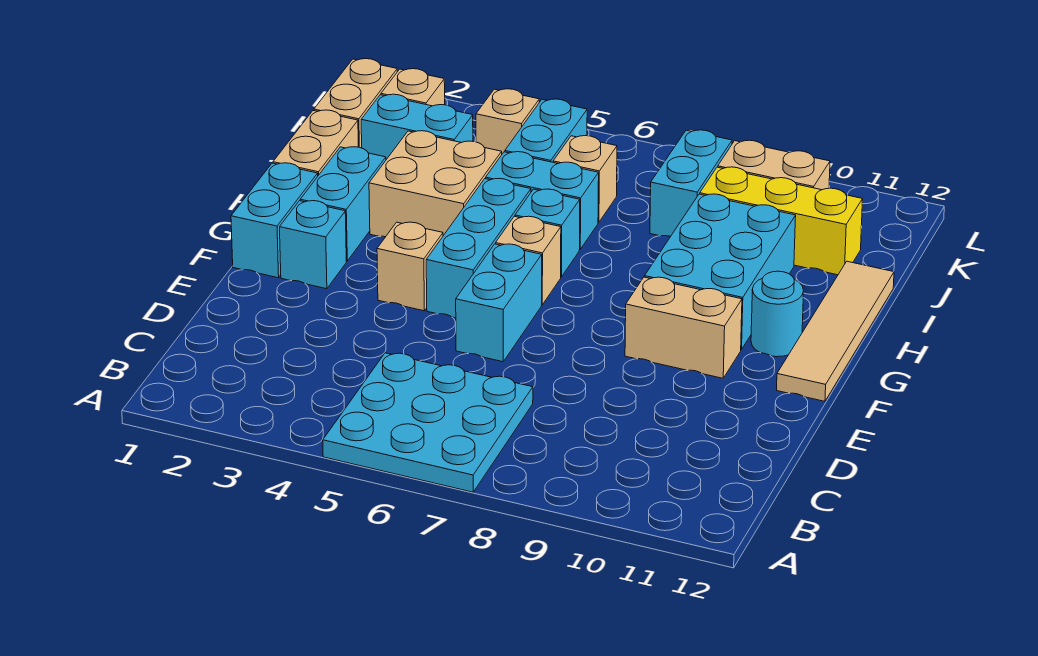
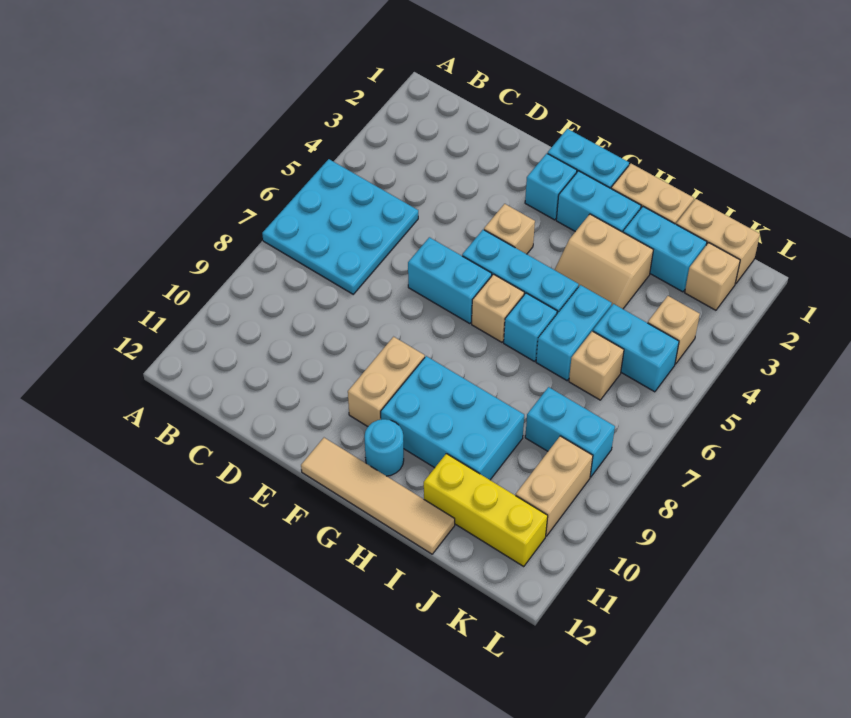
tan 2x2 brick [369,131,502,237] -> tan 2x2 slope [555,214,653,309]
cyan 1x2 brick [361,94,473,160] -> cyan 1x2 brick turned to [623,207,707,292]
yellow 1x3 brick [700,167,863,275] -> yellow 1x3 brick turned to [424,454,548,566]

